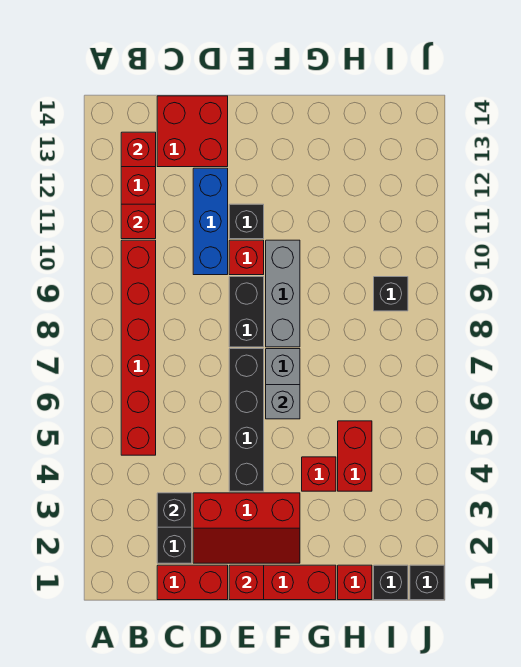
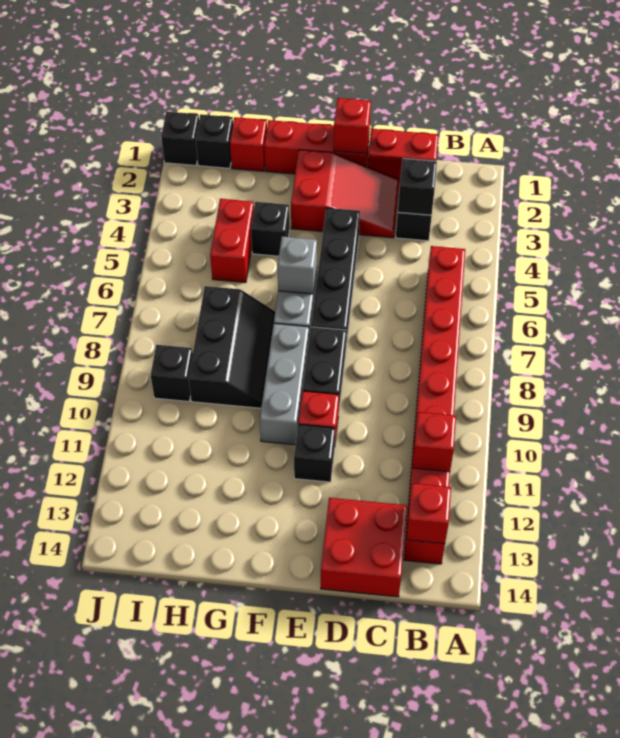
red 2x3 slope [193,493,300,563] -> red 2x3 slope turned to [291,150,400,238]
blue 1x3 brick [193,168,228,275] -> none
red 1x1 brick [302,457,336,491] -> black 1x1 brick [251,202,289,256]
none -> black 2x3 slope [188,286,275,408]

